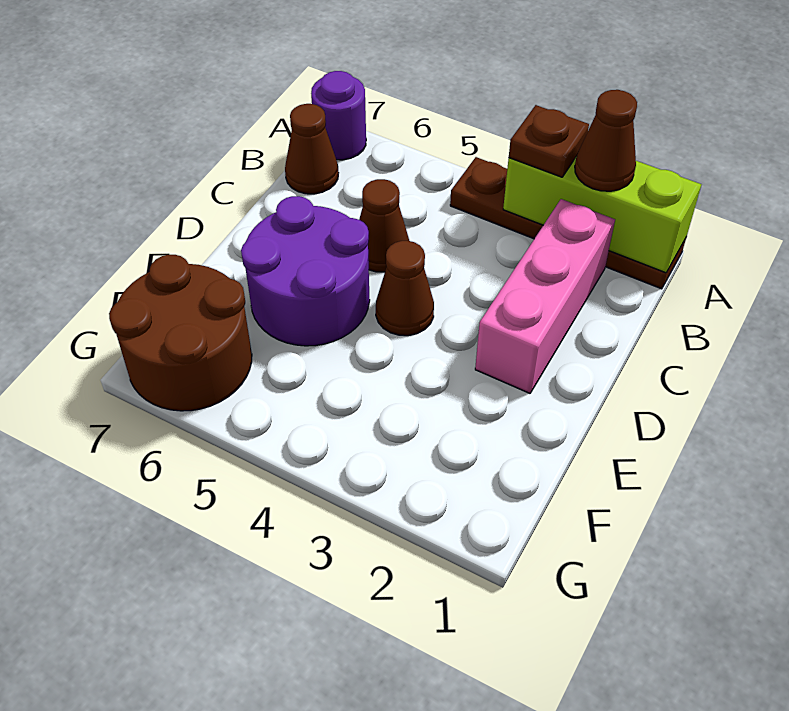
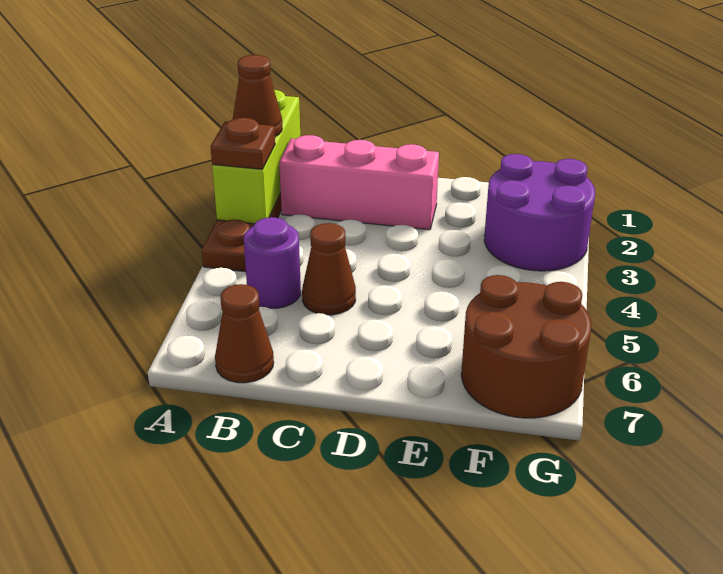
purple 1x1 round brick [311,71,366,160] -> purple 1x1 round brick moved to [244,217,301,308]
brown 1x1 cone [376,241,434,336] -> none
purple 2x2 round brick [241,196,370,346] -> purple 2x2 round brick moved to [484,154,595,271]

